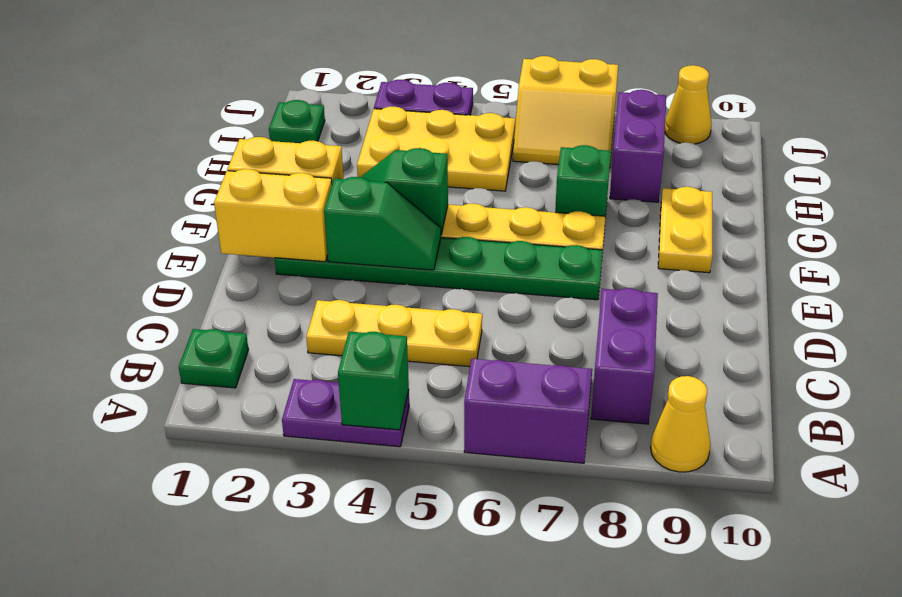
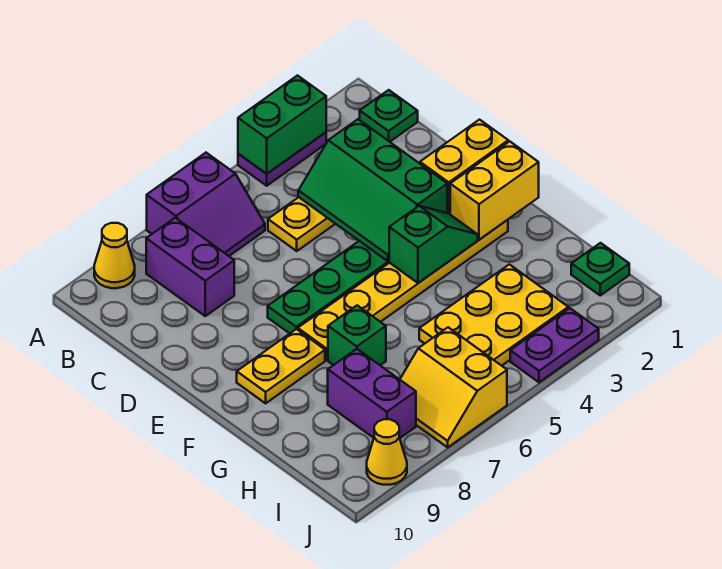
green 1x1 brick [338,332,409,430] -> green 1x2 brick [238,76,326,174]
green 1x2 slope [324,177,441,270] -> green 2x3 slope [298,119,447,261]
yellow 1x2 plate [658,187,712,273] -> yellow 1x2 plate turned to [237,329,325,403]
yellow 2x2 slope [513,56,618,165] -> yellow 2x2 slope turned to [400,327,507,447]

